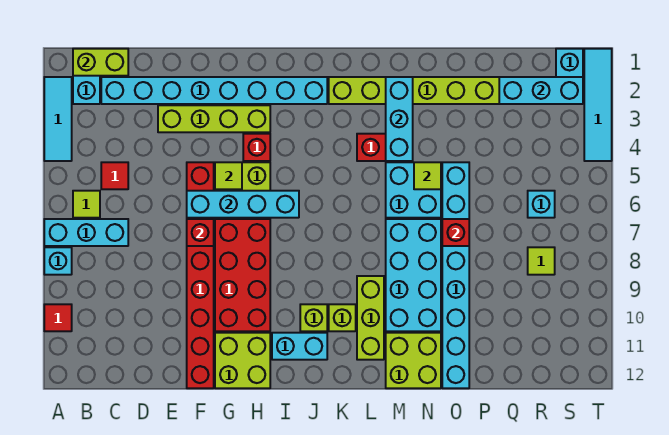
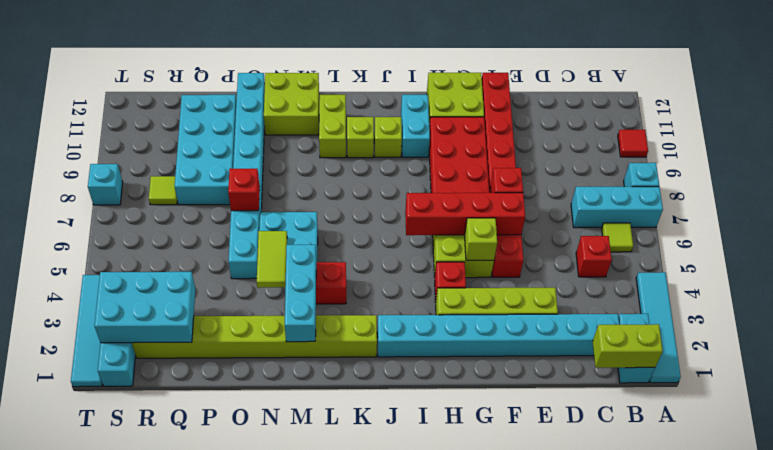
cyan 1x3 tile [44,77,72,161] -> cyan 1x4 tile [636,272,681,383]
red 1x1 tile [101,162,128,189] -> red 1x1 brick [576,236,612,277]
cyan 1x4 brick [187,191,299,218] -> red 1x4 brick [405,193,525,235]
lime 1x1 tile [215,162,242,189] -> lime 1x1 brick [465,218,497,260]
cyan 1x2 brick [272,333,327,360] -> cyan 1x2 brick turned to [401,95,430,157]
lime 1x3 brick [357,276,384,360] -> lime 1x2 brick [319,95,346,158]
cyan 2x4 brick [386,219,441,331] -> cyan 2x4 brick moved to [175,95,236,205]
lime 1x1 tile [414,162,441,189] -> lime 1x2 tile [257,231,287,288]
cyan 1x3 brick [499,77,583,104] -> cyan 2x3 brick [94,272,195,343]
cyan 1x1 brick [528,191,555,218] -> cyan 1x1 brick moved to [88,164,123,205]

